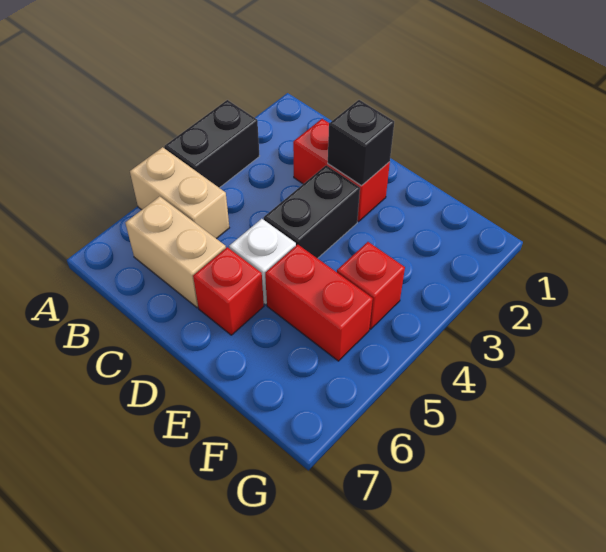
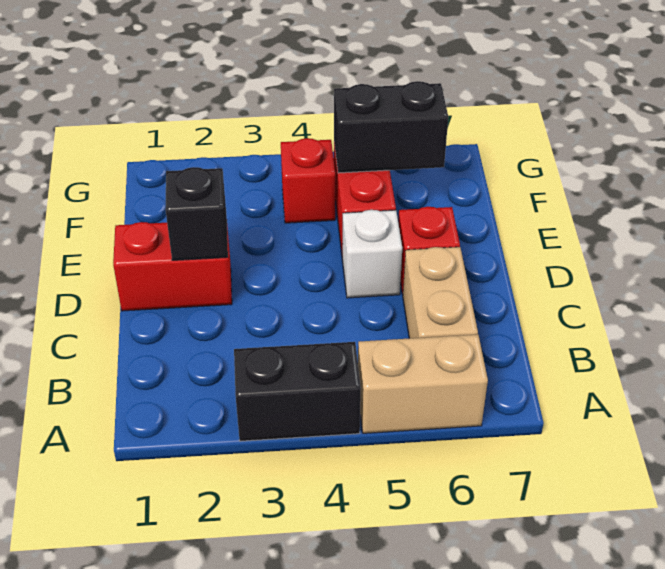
tan 1x2 brick [130,147,229,239] -> tan 1x2 brick turned to [358,334,488,433]
red 1x2 brick [293,119,390,222] -> red 1x2 brick turned to [113,222,232,311]
black 1x2 brick [263,165,360,258] -> black 1x2 brick moved to [334,81,448,173]

